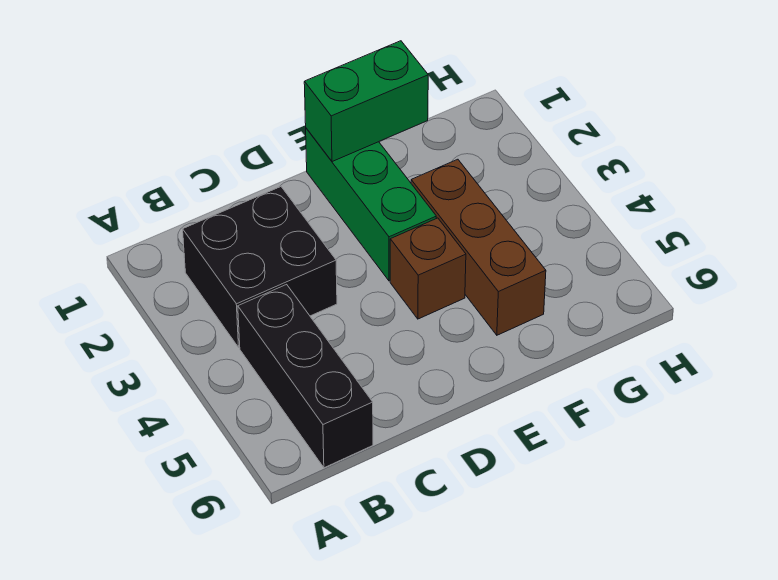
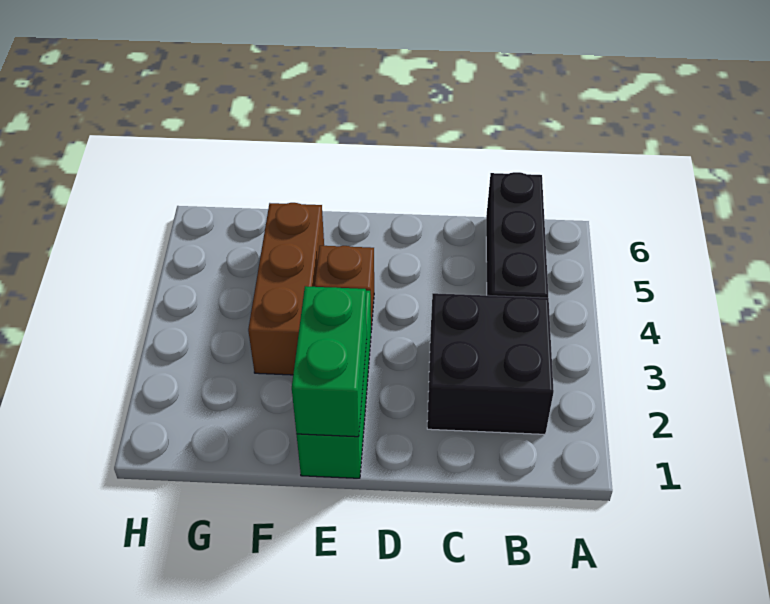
green 1x2 brick [304,41,428,162] -> green 1x2 brick turned to [292,286,367,437]

